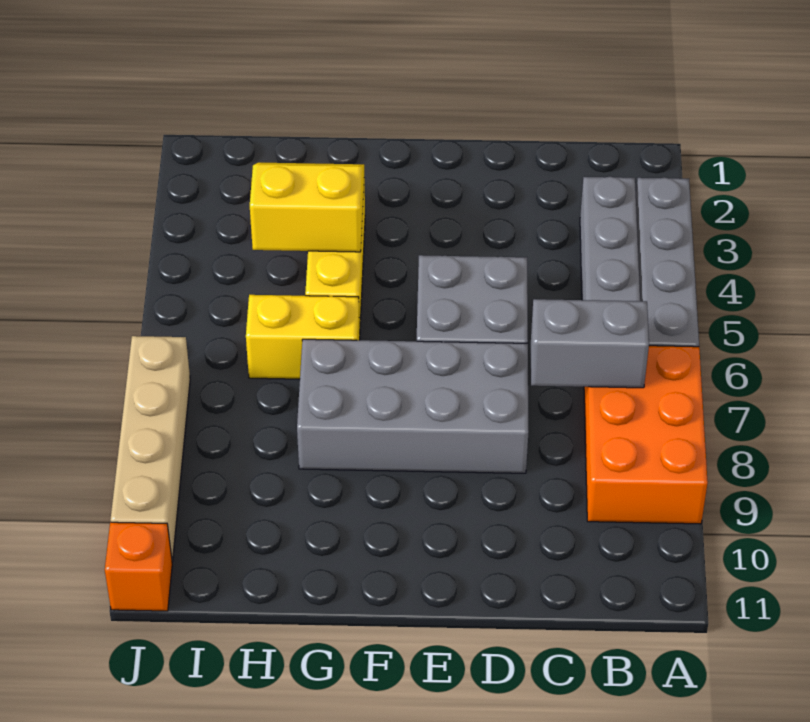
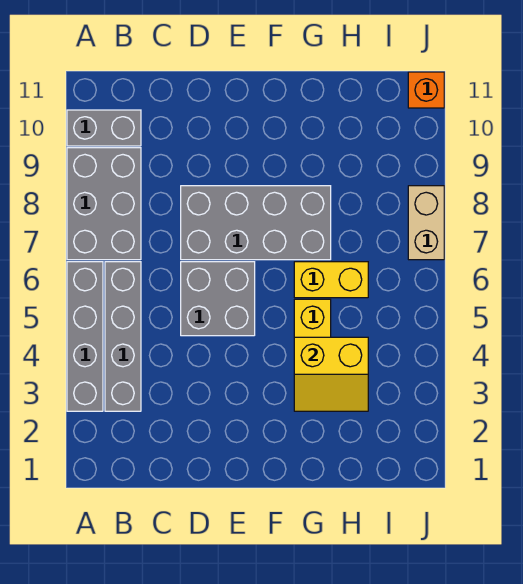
orange 2x3 brick [584,346,708,524] -> grey 2x3 brick [67,148,141,260]
grey 1x2 brick [531,299,649,388] -> grey 1x2 brick moved to [67,110,141,146]
tan 1x4 brick [110,336,190,561] -> tan 1x2 brick [408,186,444,260]

